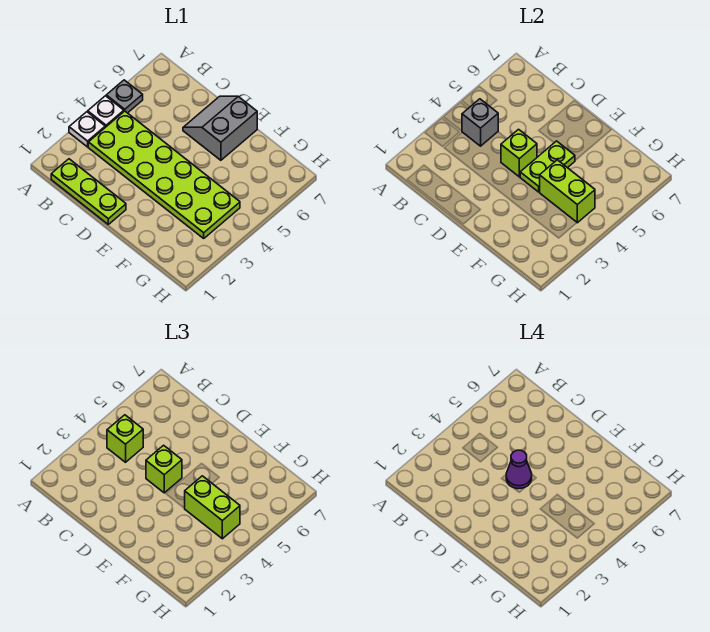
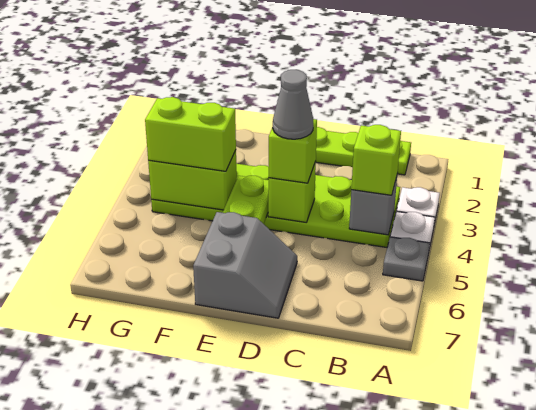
purple 1x1 cone [506,450,532,489] -> grey 1x1 cone [273,70,313,139]

